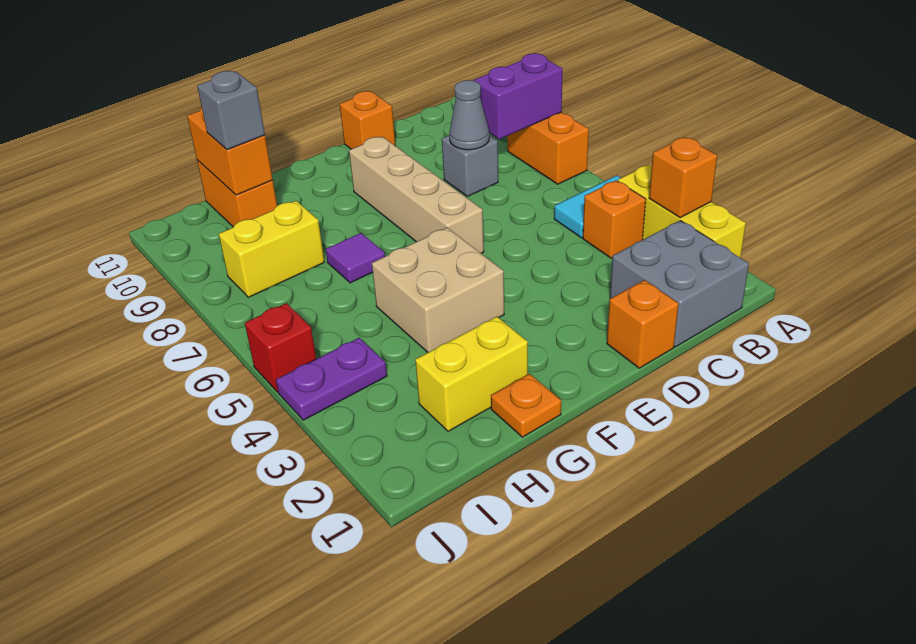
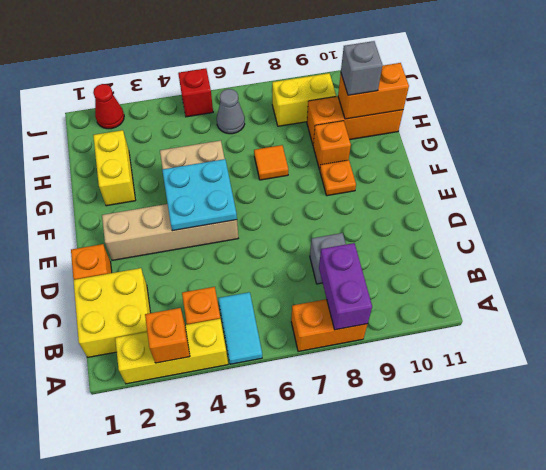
grey 2x2 brick [610,220,749,347] -> yellow 2x2 brick [73,268,150,357]
grey 1x1 cone [449,80,489,150] -> grey 1x1 cone moved to [217,89,245,134]
orange 1x1 brick [340,91,395,149] -> orange 1x1 brick moved to [313,121,351,170]
none -> cyan 2x2 plate [162,159,237,231]
tan 1x4 brick [349,137,484,253] -> tan 1x4 brick moved to [102,204,238,260]
orange 1x1 plate [491,374,561,437] -> orange 1x1 plate moved to [320,160,356,196]
purple 1x1 tile [326,233,385,283] -> orange 1x1 tile [254,145,288,180]
yellow 1x2 brick [219,201,324,297] -> yellow 1x2 brick turned to [272,73,336,126]
orange 1x2 brick [197,160,277,227] -> orange 1x3 brick [307,96,403,144]
purple 1x2 plate [276,338,387,420] -> none
none -> red 1x1 cone [93,84,124,129]

